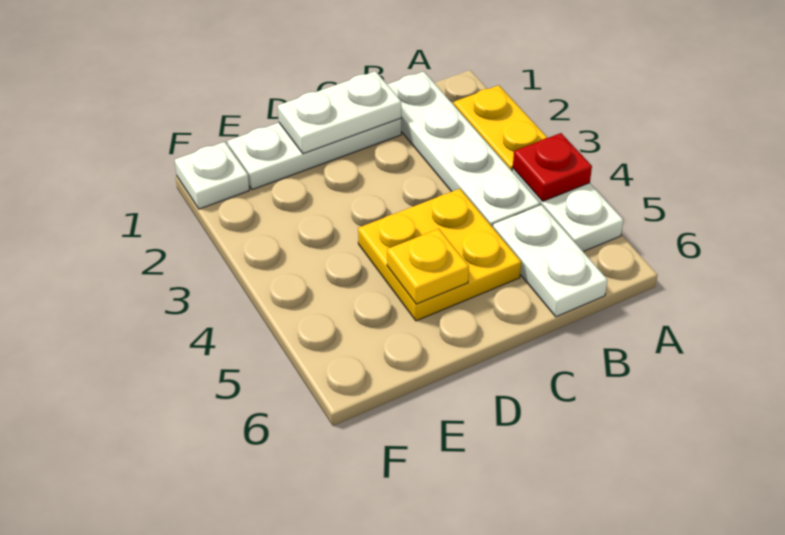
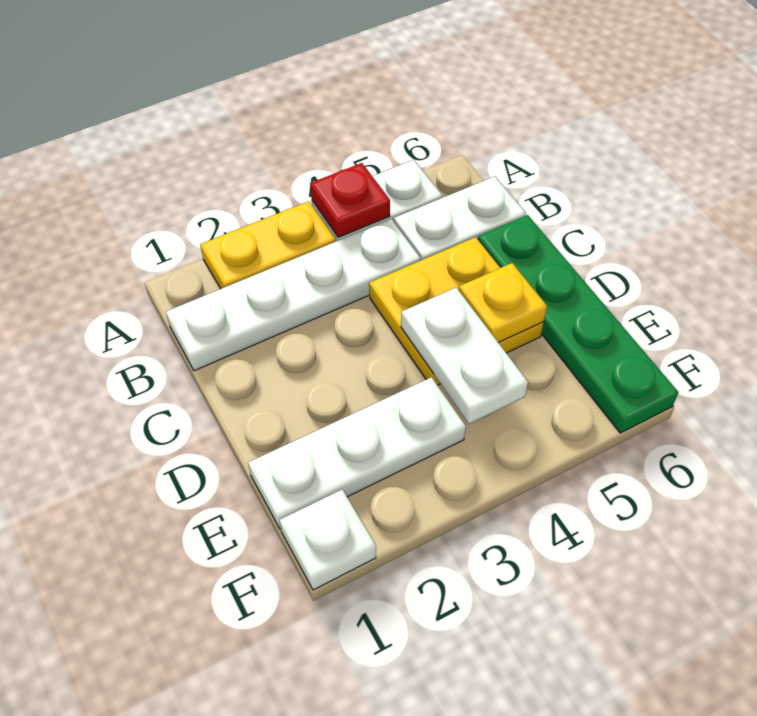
white 1x3 plate [227,118,401,190] -> white 1x3 plate turned to [248,377,466,529]
white 1x2 plate [278,71,401,154] -> white 1x2 plate moved to [401,288,528,424]
none -> green 1x4 plate [478,215,678,433]

